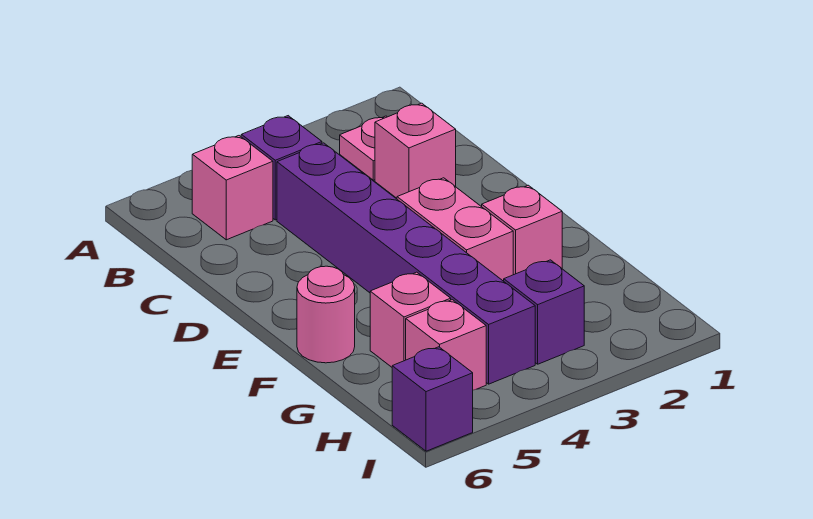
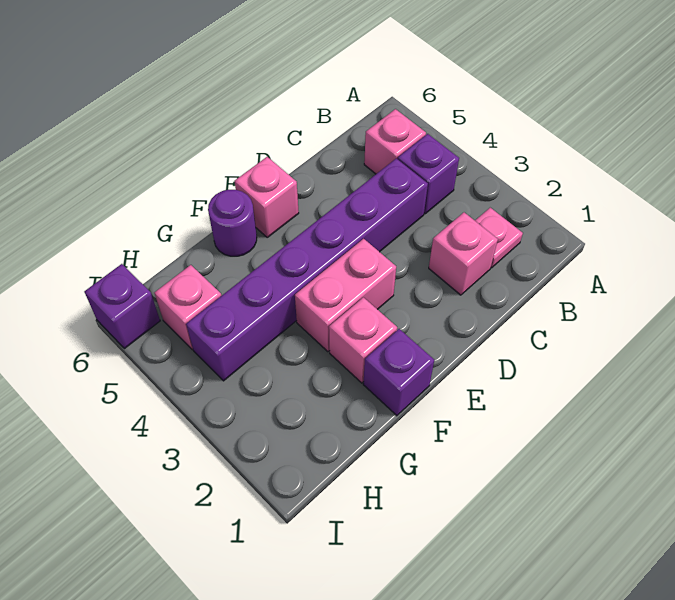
pink 1x1 round brick [297,266,355,363] -> purple 1x1 round brick [208,190,257,256]
pink 1x1 brick [370,272,451,367] -> pink 1x1 brick moved to [235,157,299,237]
purple 1x1 brick [504,260,584,364] -> purple 1x1 brick moved to [363,329,434,416]

